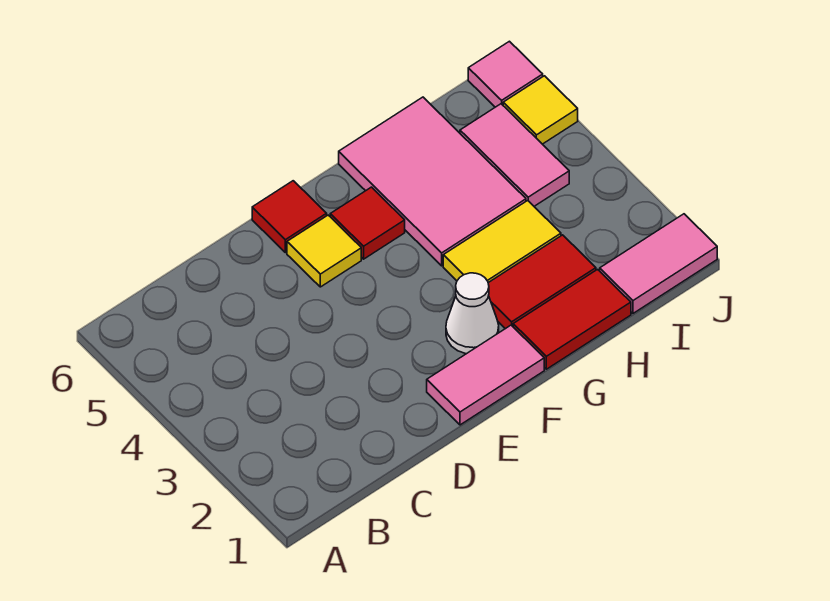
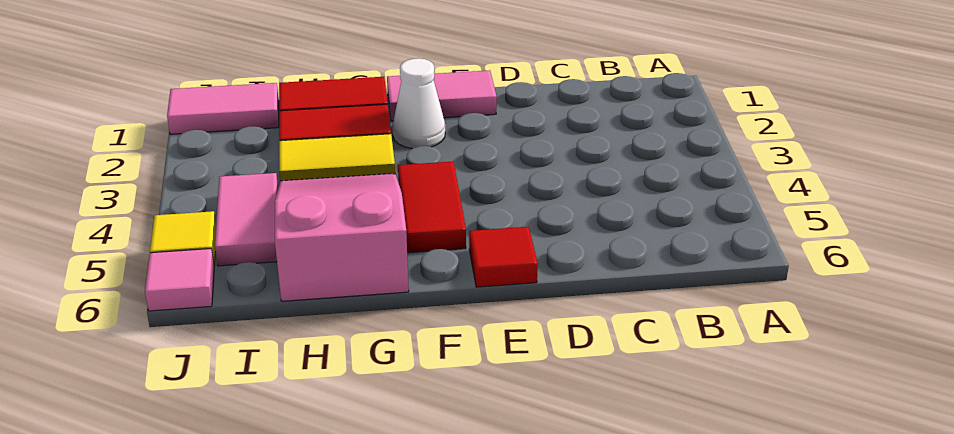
yellow 1x1 tile [287,215,361,287] -> none
red 1x1 tile [330,187,405,259] -> red 1x2 tile [398,162,466,253]
pink 2x3 tile [339,97,526,266] -> pink 2x3 slope [275,173,409,301]

